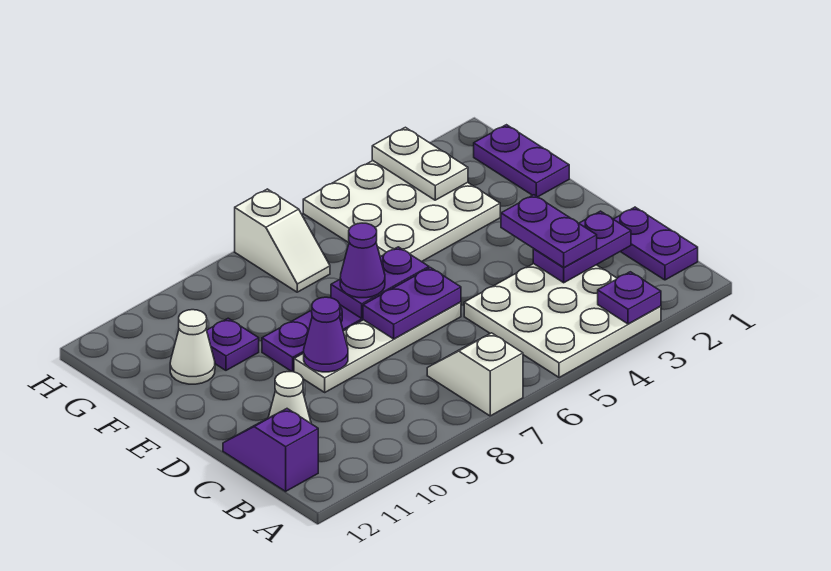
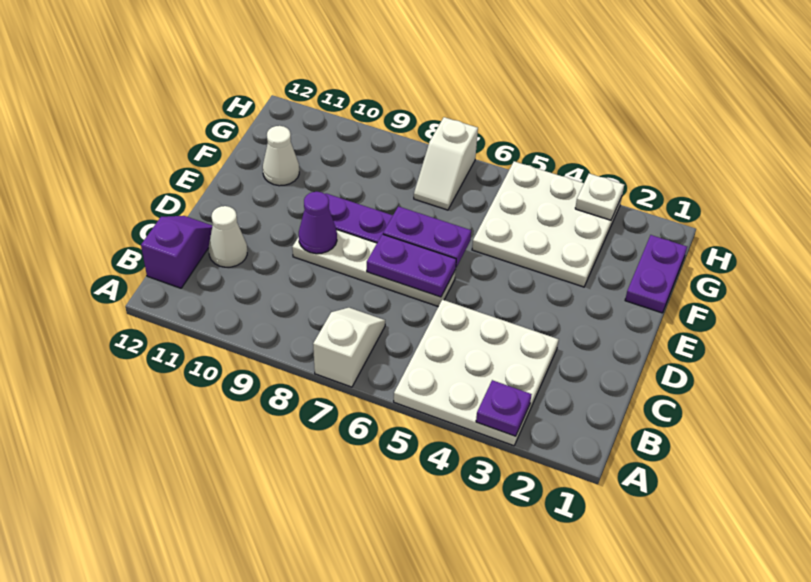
purple 1x2 plate [614,207,698,280] -> none
purple 1x2 plate [533,211,631,283] -> none
purple 1x2 plate [501,195,597,267] -> none
purple 1x1 cone [340,223,385,298] -> none
purple 1x1 plate [207,318,259,370] -> none
white 1x2 plate [372,127,468,200] -> white 1x1 plate [575,174,624,220]

